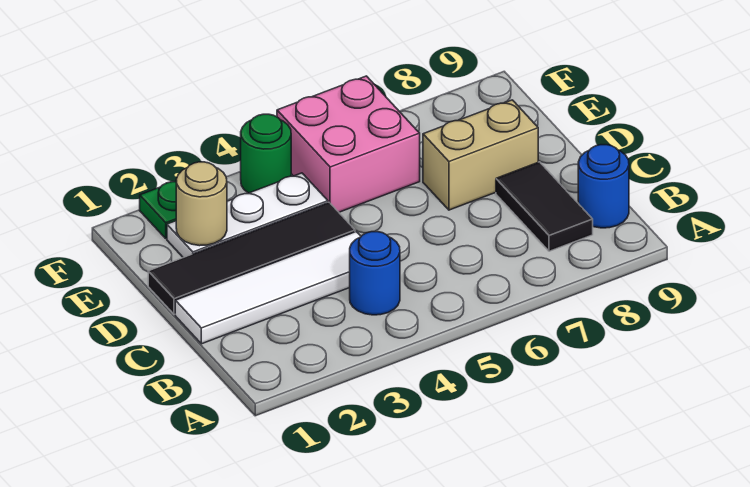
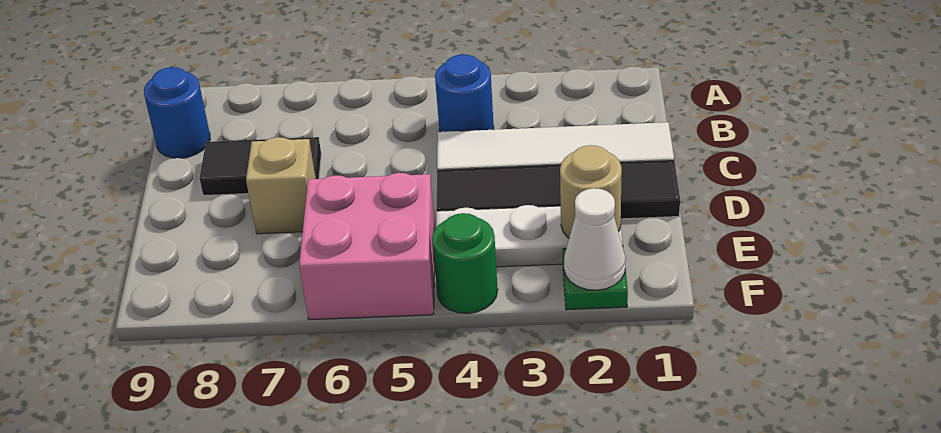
black 1x2 tile [496,162,593,251] -> black 1x2 tile turned to [200,137,321,196]
tan 1x2 brick [423,100,538,210] -> tan 1x1 brick [246,137,315,234]
none -> white 1x1 cone [564,188,626,290]

